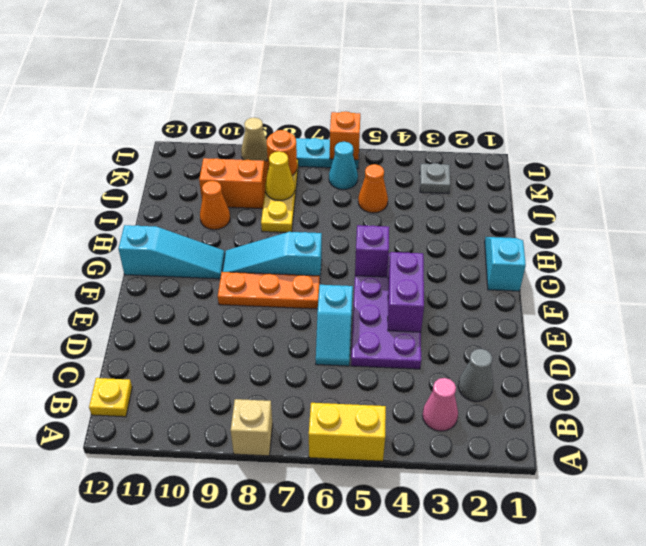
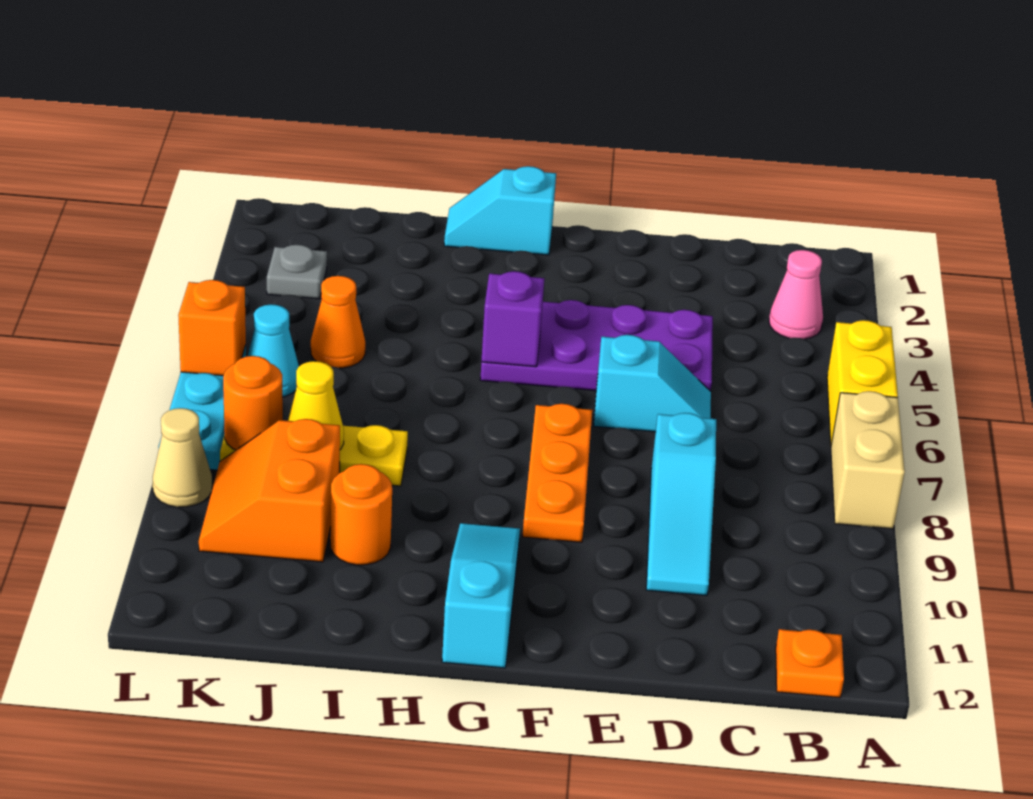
tan 1x1 brick [231,399,273,456] -> tan 1x2 brick [831,391,905,529]
yellow 1x1 plate [89,378,132,417] -> orange 1x1 plate [776,629,844,698]
grey 1x1 cone [458,349,493,401] -> none
purple 1x2 brick [388,252,424,332] -> none
cyan 1x3 slope [222,232,322,276] -> cyan 1x3 slope moved to [646,413,716,596]
orange 1x1 cone [200,181,230,230] -> orange 1x1 round brick [330,464,392,565]

